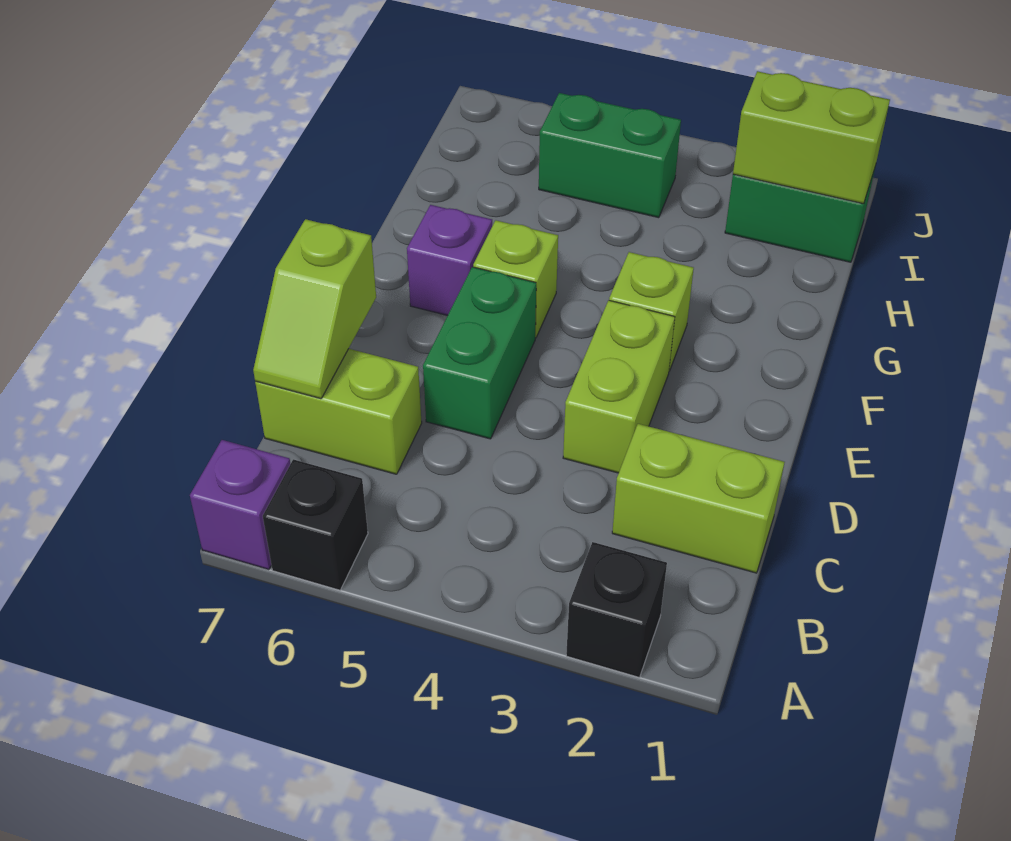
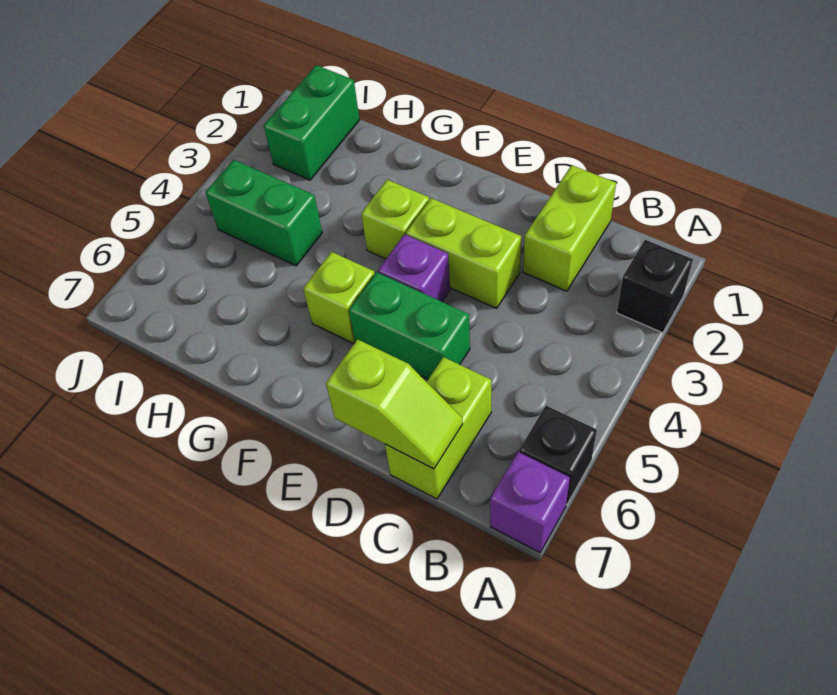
purple 1x1 brick [407,205,492,316] -> purple 1x1 brick moved to [378,234,450,302]
lime 1x2 brick [733,71,890,204] -> none
green 1x2 brick [539,93,681,218] -> green 1x2 brick turned to [206,160,322,266]

